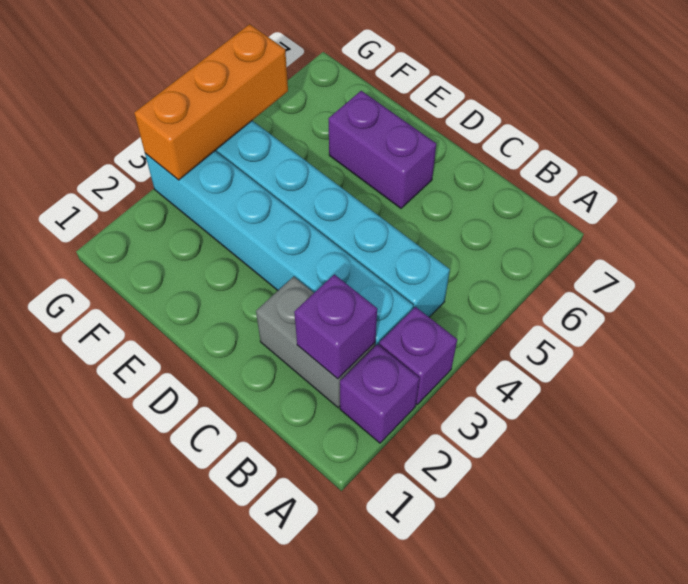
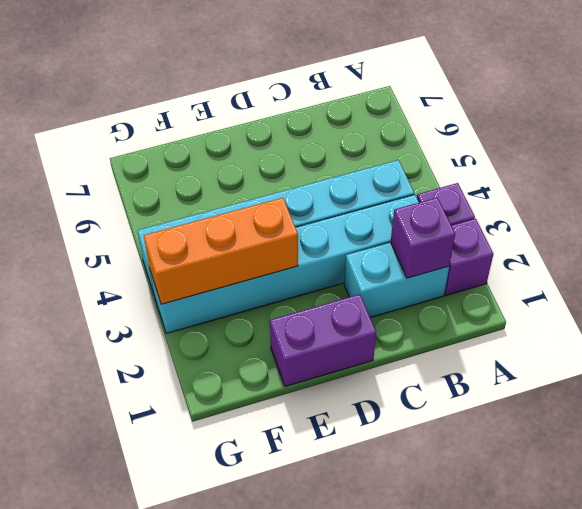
grey 1x2 brick [256,277,375,408] -> cyan 1x2 brick [344,242,449,317]
purple 1x2 brick [328,91,436,208] -> purple 1x2 brick moved to [270,294,376,386]
orange 1x3 brick [134,24,288,180] -> orange 1x3 brick turned to [144,198,298,304]

